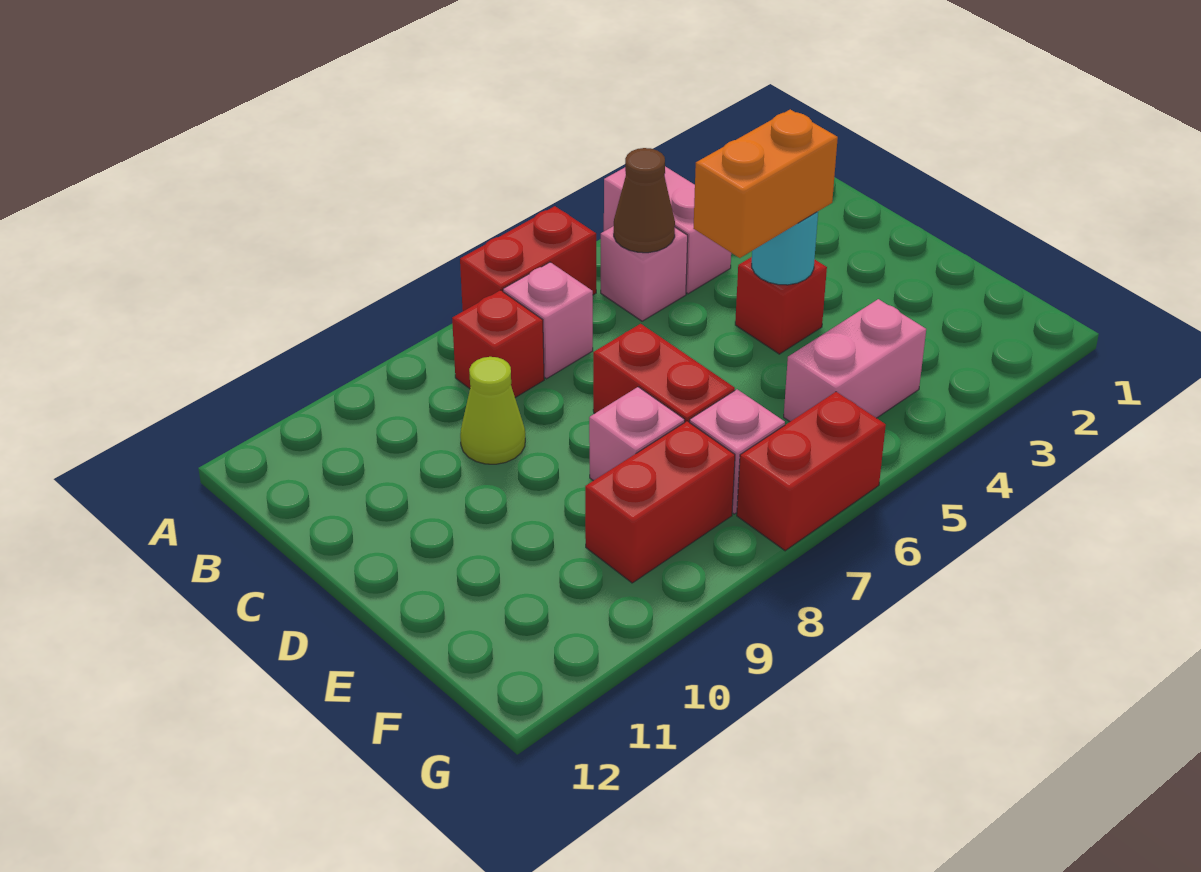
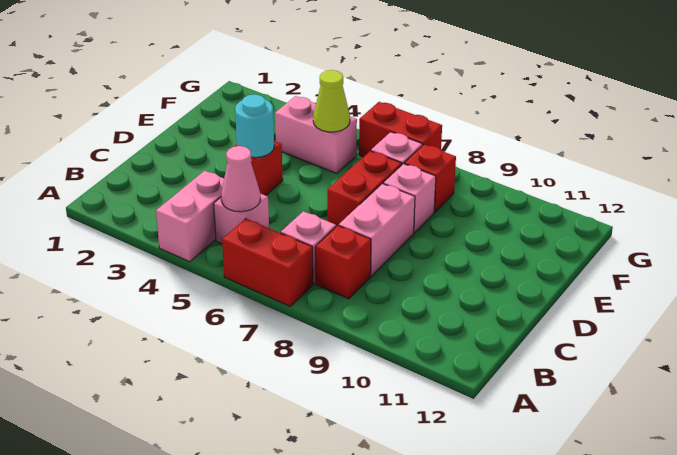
brown 1x1 cone [614,148,675,253] -> pink 1x1 cone [221,146,260,212]
none -> pink 1x2 brick [339,184,415,276]
lime 1x1 cone [460,357,525,464] -> lime 1x1 cone moved to [313,70,350,132]
orange 1x2 brick [693,109,838,258] -> none
red 1x2 brick [585,421,735,583] -> red 1x1 brick [404,144,456,212]

